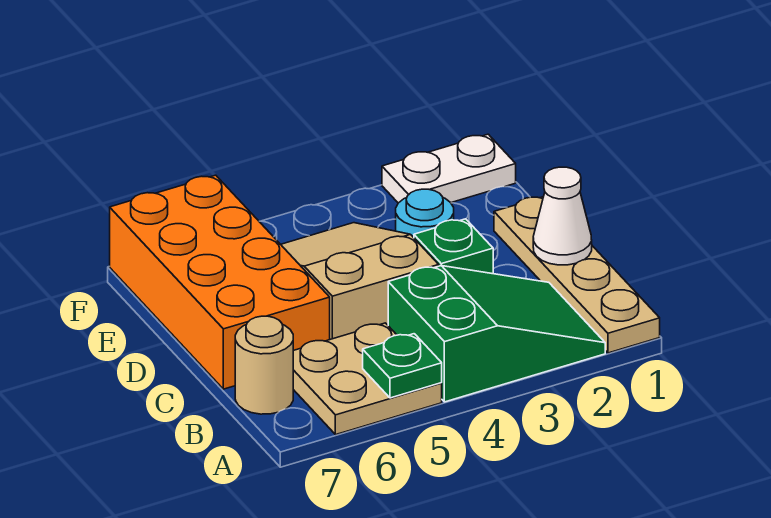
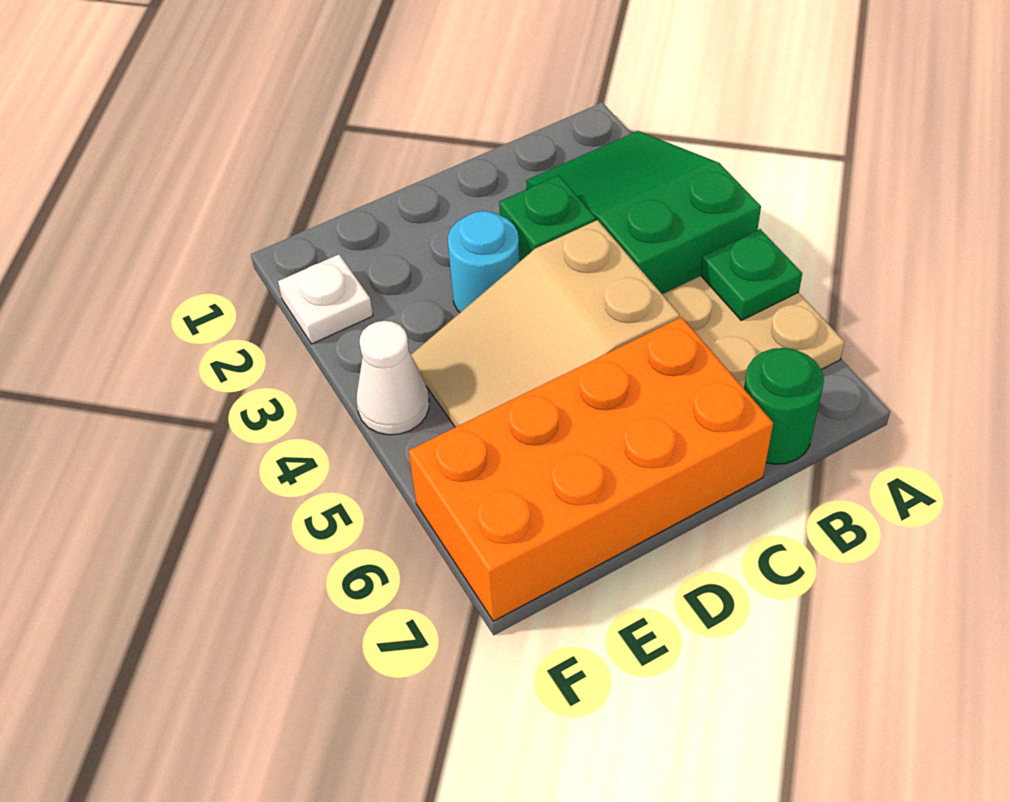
tan 1x4 plate [494,197,660,353] -> none
tan 1x1 round brick [235,316,293,414] -> green 1x1 round brick [744,348,824,464]
white 1x1 cone [533,167,592,265] -> white 1x1 cone moved to [357,321,429,435]
white 1x2 plate [382,134,516,203] -> white 1x1 plate [278,254,373,344]

